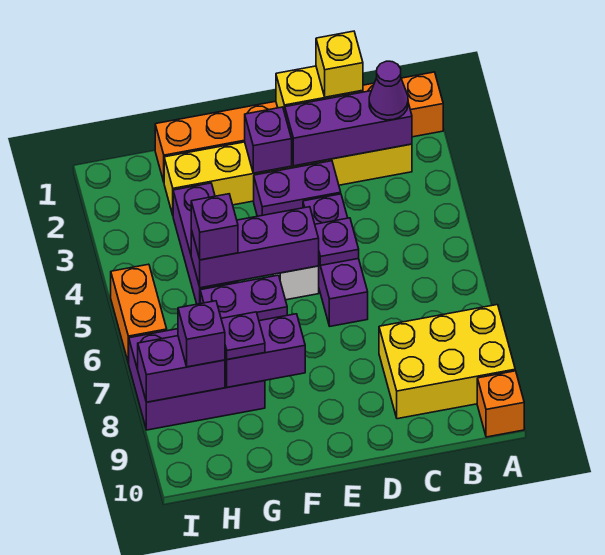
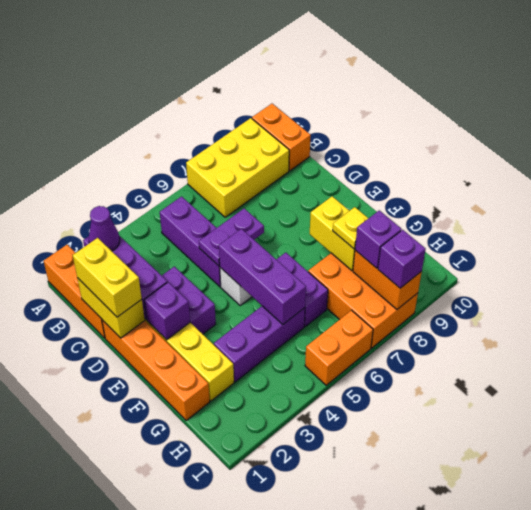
yellow 2x3 brick [379,305,515,419] -> yellow 2x3 brick turned to [186,118,289,217]
orange 1x1 brick [477,371,524,437] -> orange 1x2 brick [252,104,311,171]
yellow 1x1 brick [316,31,363,97] -> yellow 1x2 brick [73,238,142,317]
purple 1x3 brick [303,194,368,326] -> purple 1x3 brick turned to [160,197,221,287]
purple 1x1 plate [315,218,359,266] -> purple 1x2 plate [199,208,264,266]
purple 1x2 brick [225,314,305,387] -> yellow 1x2 brick [310,196,355,271]
purple 1x1 brick [191,194,238,260] -> purple 1x1 brick moved to [378,230,426,288]
purple 2x3 brick [129,329,265,430] -> orange 2x3 brick [308,253,418,348]
purple 1x1 plate [221,312,265,360] -> yellow 1x1 plate [333,207,368,249]
purple 1x2 brick [138,336,225,402] -> orange 1x2 brick [353,250,422,309]

